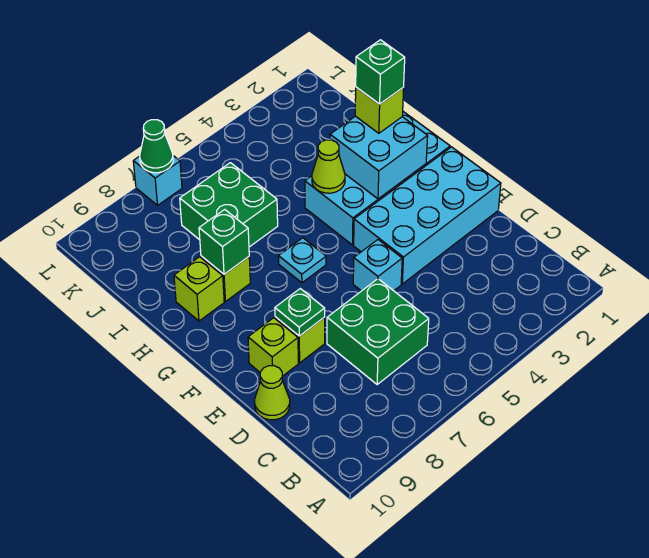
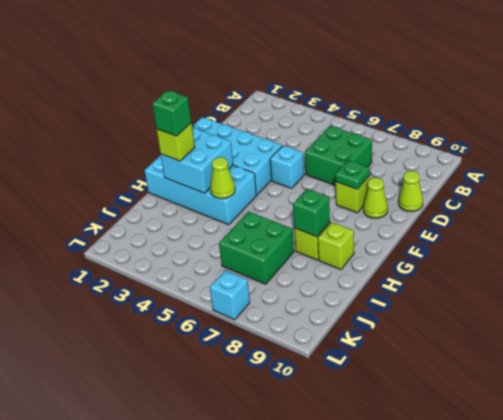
lime 1x1 brick [248,318,298,376] -> lime 1x1 cone [363,178,388,218]
cyan 1x1 plate [278,238,326,283] -> none
green 1x1 cone [140,120,173,173] -> none

